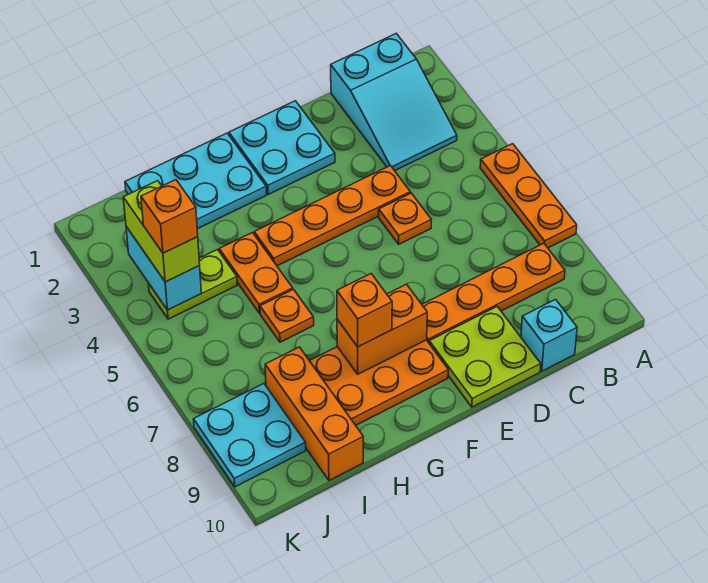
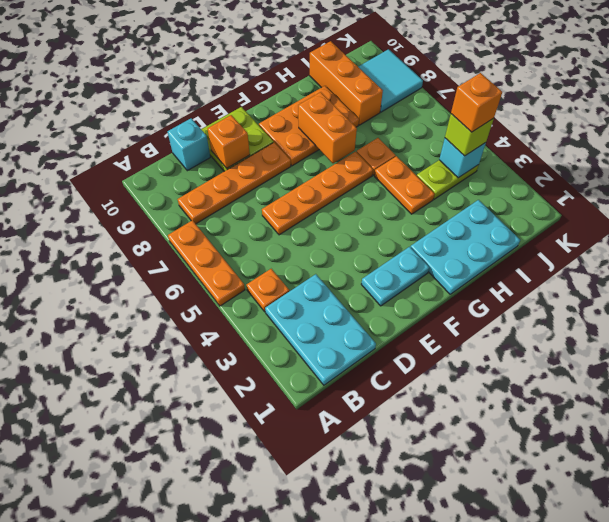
cyan 2x3 slope [331,34,457,171] -> cyan 2x3 plate [265,274,376,385]
orange 1x4 plate [254,166,410,266] -> orange 1x4 plate moved to [262,152,373,235]
orange 1x1 plate [379,193,431,244] -> orange 1x1 plate moved to [247,269,289,312]
cyan 2x2 plate [229,101,335,195] -> cyan 1x2 plate [361,247,429,306]
orange 1x2 brick [337,284,427,374] -> orange 1x2 brick turned to [298,92,357,163]
orange 1x1 brick [337,274,392,347] -> orange 1x1 brick moved to [208,115,250,168]
cyan 1x2 brick [126,227,201,310] -> cyan 1x1 brick [439,138,486,178]
lime 1x2 brick [123,181,200,282] -> lime 1x1 brick [445,114,494,156]
cyan 2x2 plate [194,384,306,487] -> cyan 2x2 tile [358,49,423,112]

